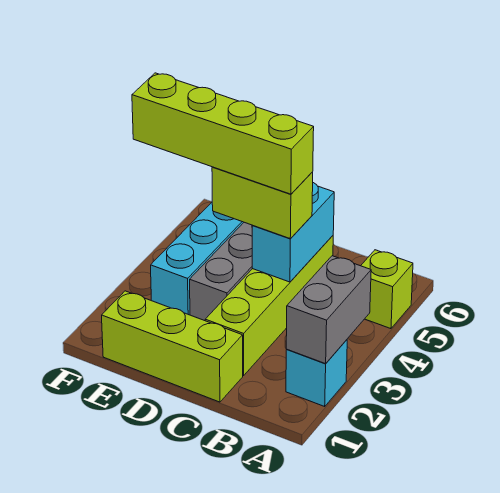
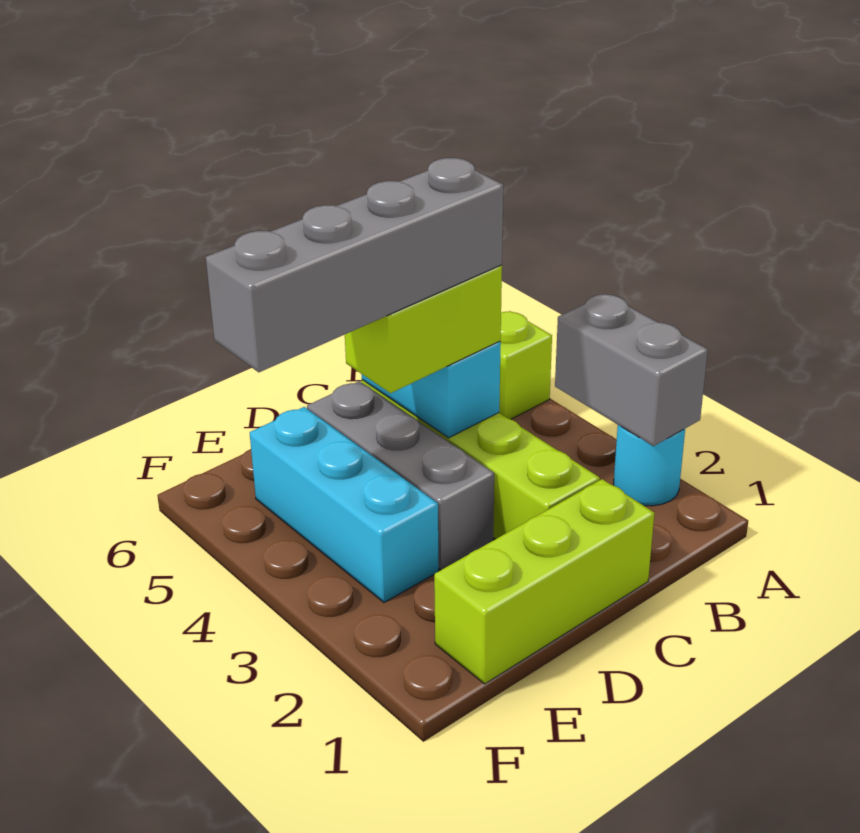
cyan 1x1 brick [286,340,347,406] -> cyan 1x1 round brick [614,425,685,506]
lime 1x4 brick [132,73,314,194] -> grey 1x4 brick [206,158,503,372]

